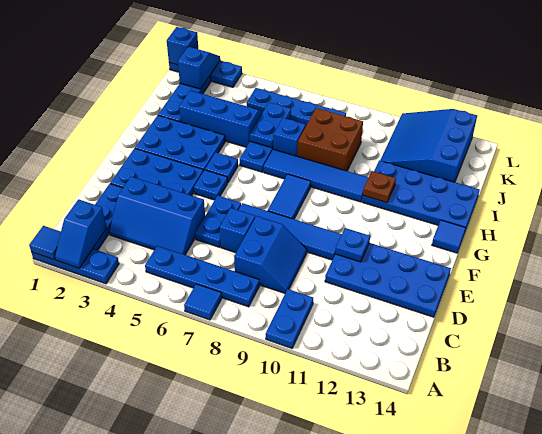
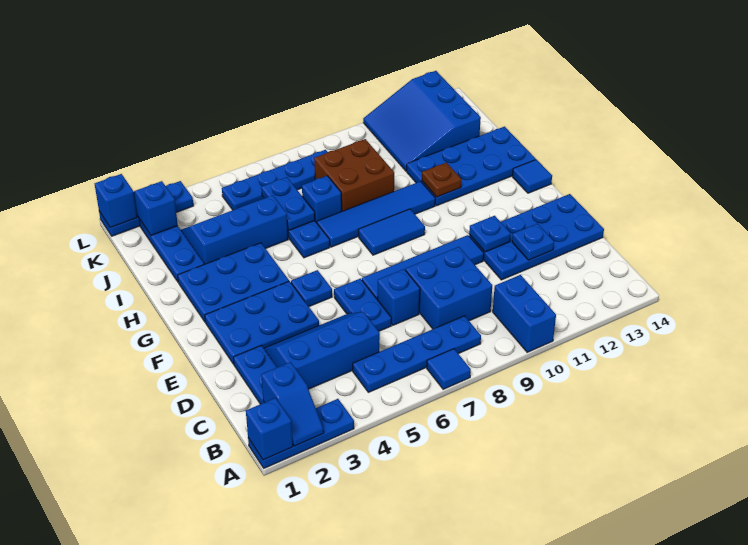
blue 1x1 tile [29,226,61,260] -> blue 1x1 brick [246,398,293,460]
blue 1x2 plate [266,289,313,348] -> blue 1x2 brick [493,275,556,352]
blue 2x3 slope [109,177,205,255] -> blue 2x3 slope turned to [264,312,380,389]
blue 2x2 slope [234,216,307,293] -> blue 2x2 brick [406,247,492,329]
blue 1x2 tile [268,174,311,219] -> blue 1x2 tile turned to [358,209,425,255]
blue 1x1 plate [205,152,238,182] -> blue 1x1 plate moved to [512,224,554,260]

